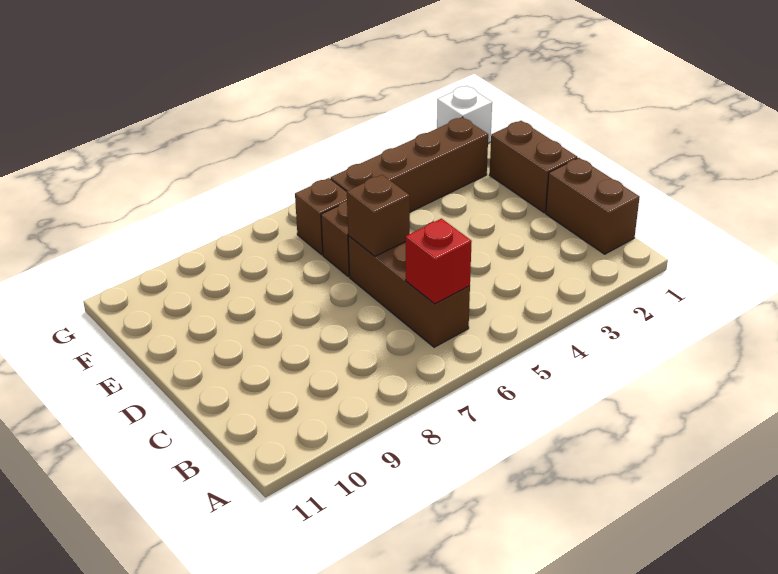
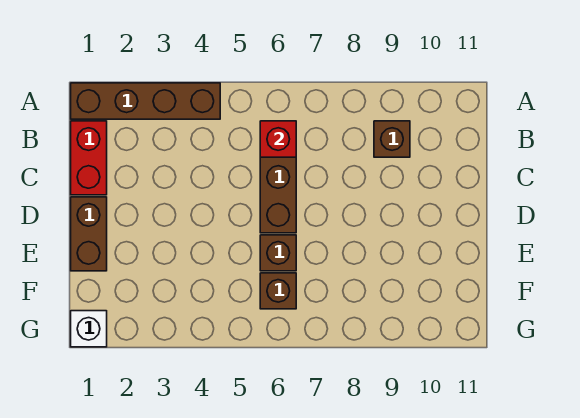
brown 1x2 brick [546,158,640,254] -> red 1x2 brick [71,121,107,195]
brown 1x1 brick [347,175,410,256] -> brown 1x1 brick moved to [374,121,410,157]
brown 1x4 brick [331,117,488,212] -> brown 1x4 brick moved to [71,83,220,119]

